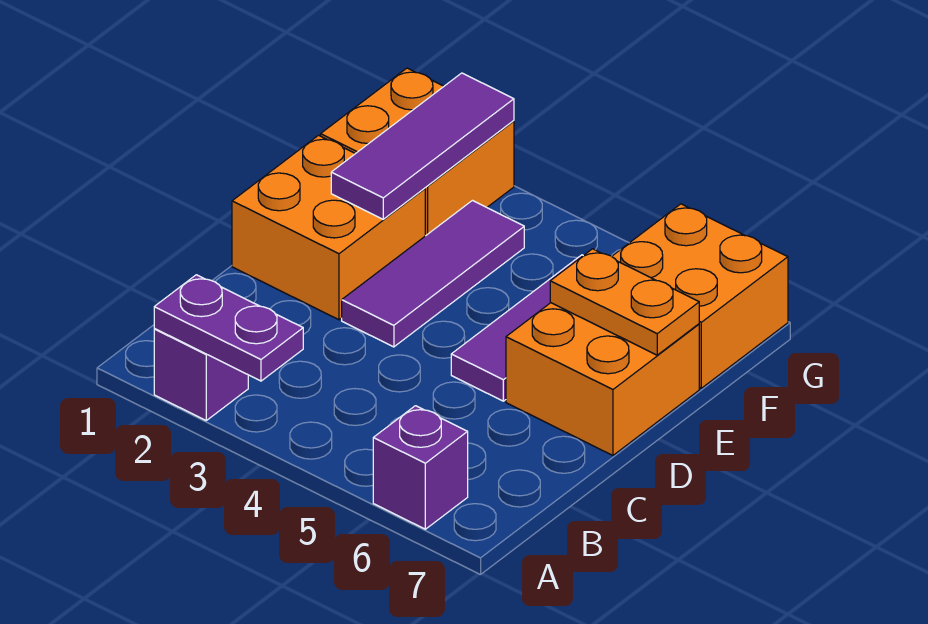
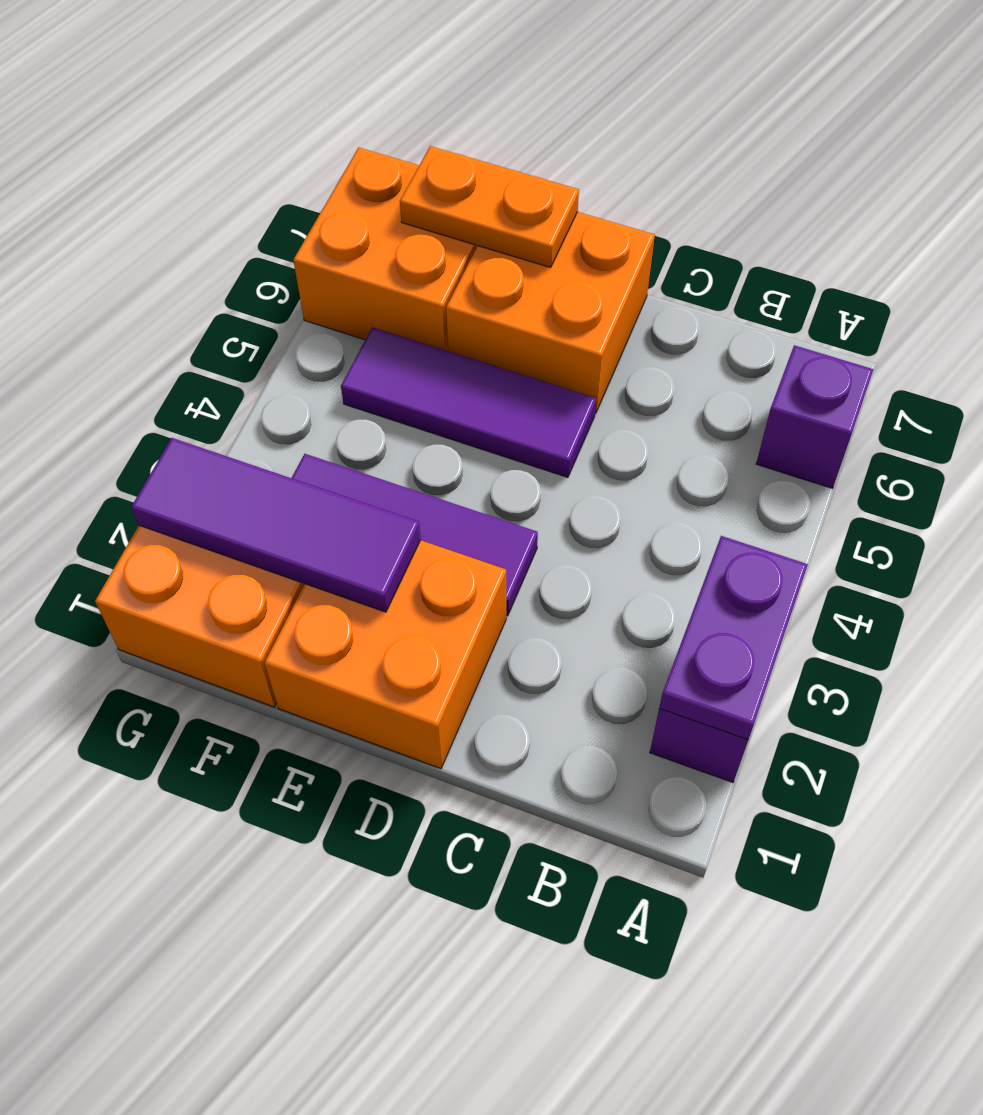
orange 1x2 plate [550,249,699,355] -> orange 1x2 plate turned to [400,146,579,268]

